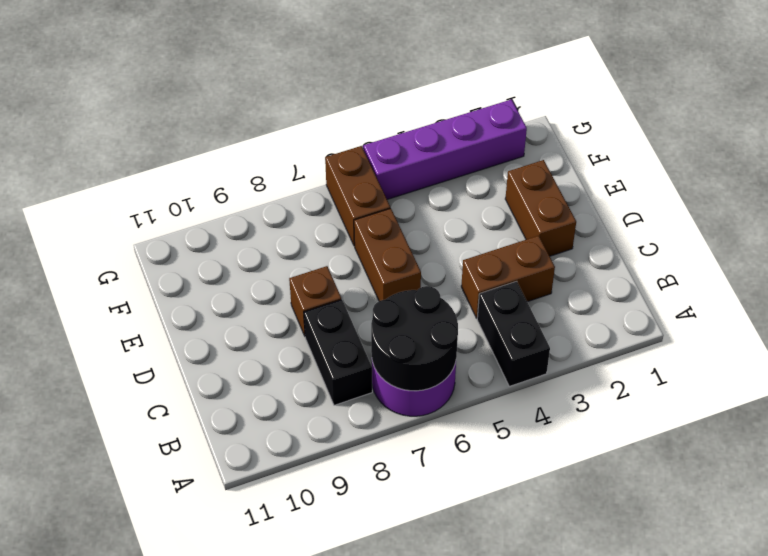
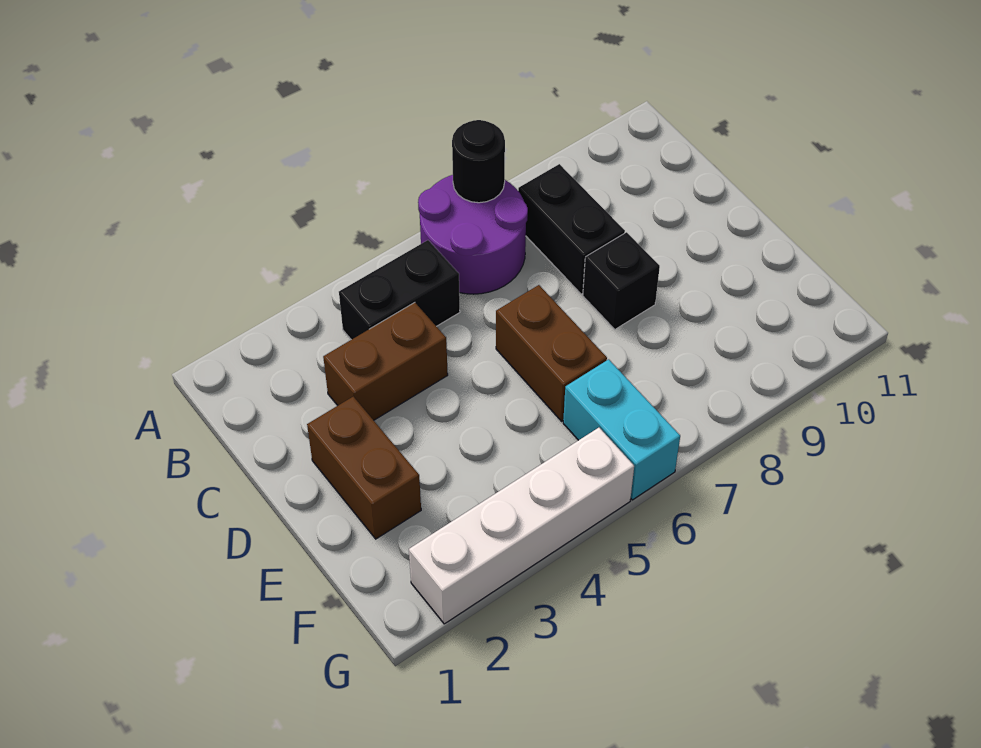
black 1x2 brick [477,281,550,386] -> black 1x2 brick turned to [339,240,460,340]
black 2x2 round brick [371,286,458,391] -> black 1x1 round brick [452,120,505,203]
brown 1x1 brick [289,266,341,336] -> black 1x1 brick [583,232,660,329]
brown 1x2 brick [325,146,390,246] -> cyan 1x2 brick [563,359,680,500]
purple 1x4 brick [363,99,527,199] -> white 1x4 brick [409,428,634,624]

